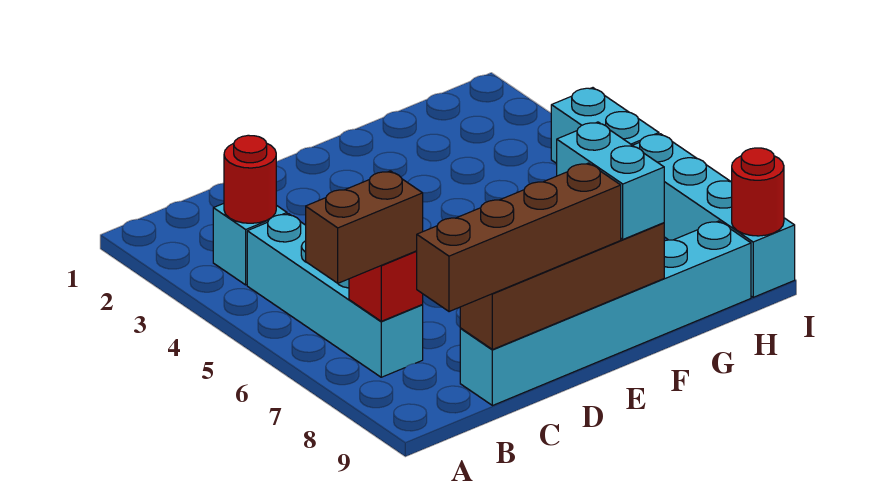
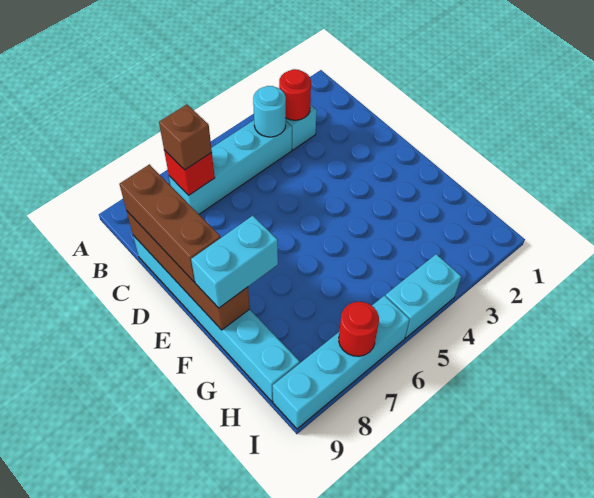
brown 1x2 brick [306,171,423,283] -> brown 1x1 brick [159,105,212,170]
none -> cyan 1x1 round brick [253,86,286,137]
brown 1x4 brick [417,163,621,312] -> brown 1x3 brick [119,164,221,282]
red 1x1 round brick [732,148,784,236] -> red 1x1 round brick moved to [339,302,379,356]

